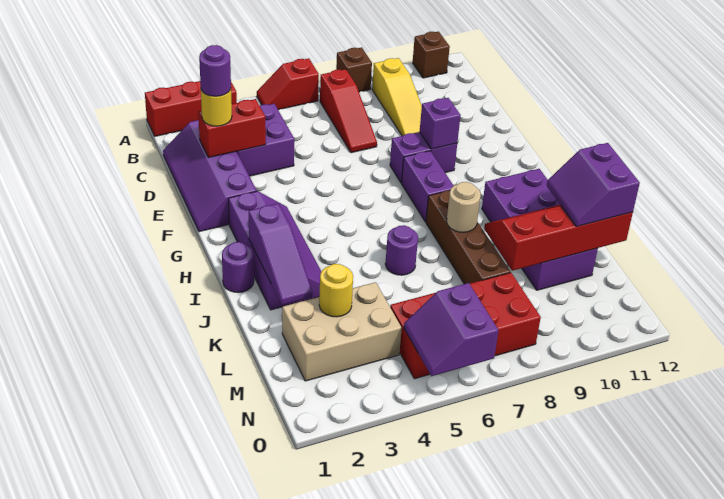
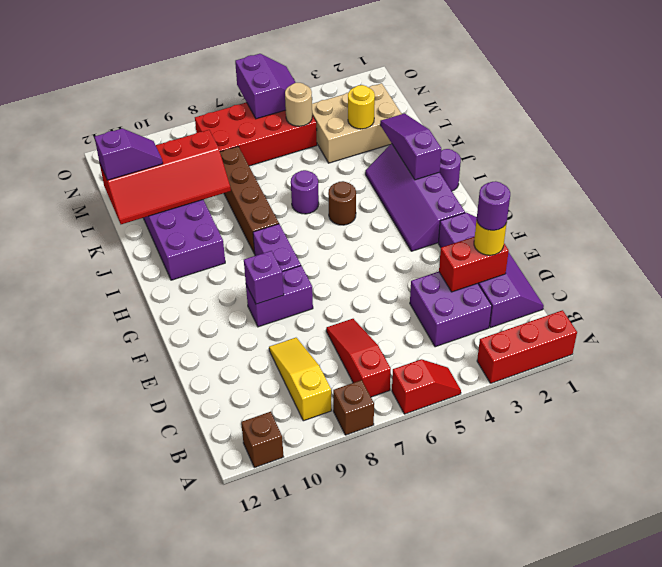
none -> brown 1x1 round brick [328,181,356,225]
tan 1x1 round brick [447,182,481,232] -> tan 1x1 round brick moved to [285,83,312,126]
purple 2x2 slope [547,143,640,227] -> purple 1x2 slope [95,128,163,180]

